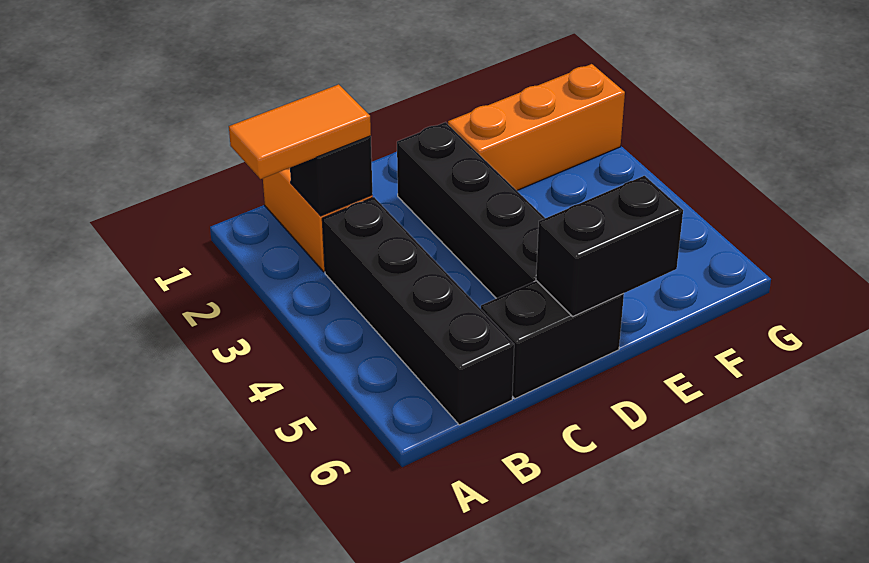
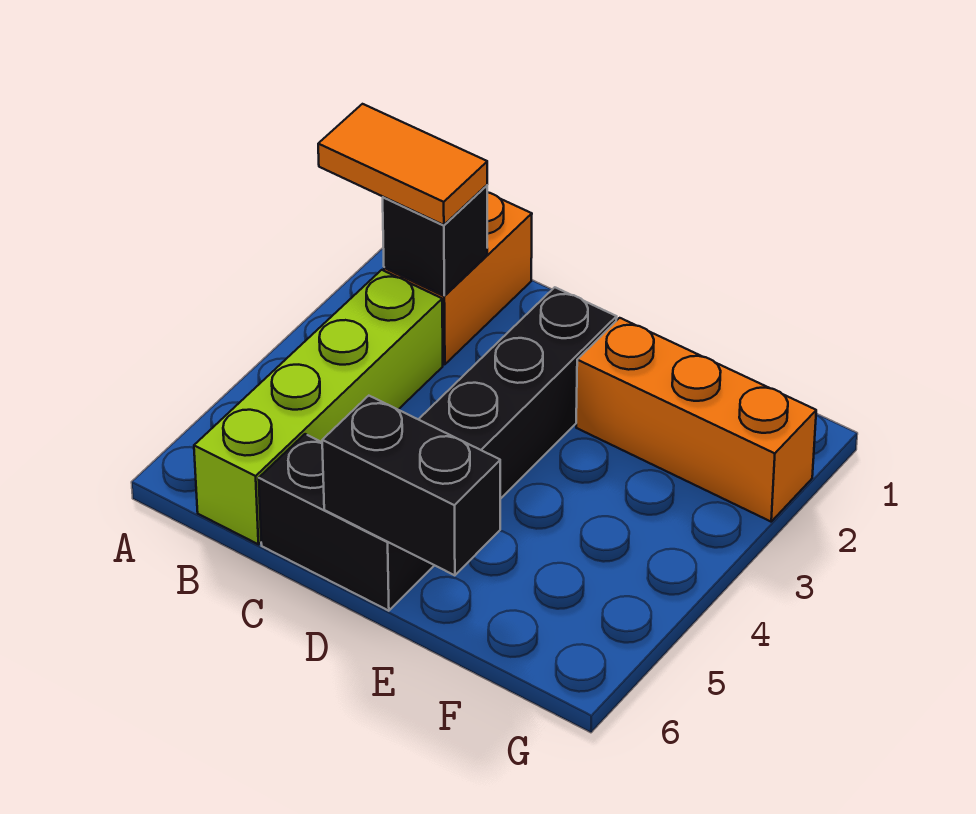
black 1x4 brick [322,197,514,425] -> lime 1x4 brick [194,270,443,544]

